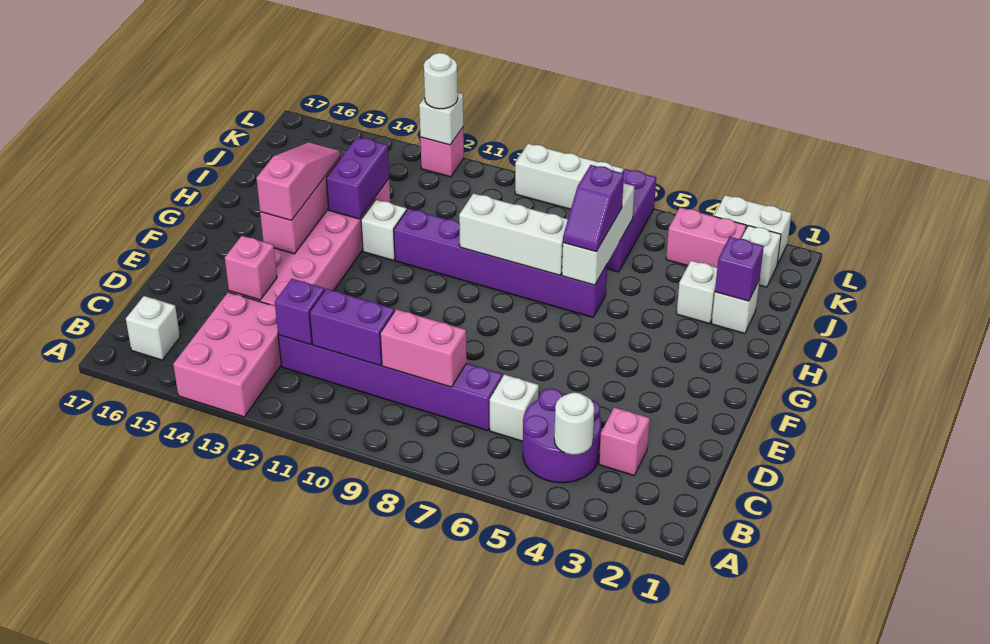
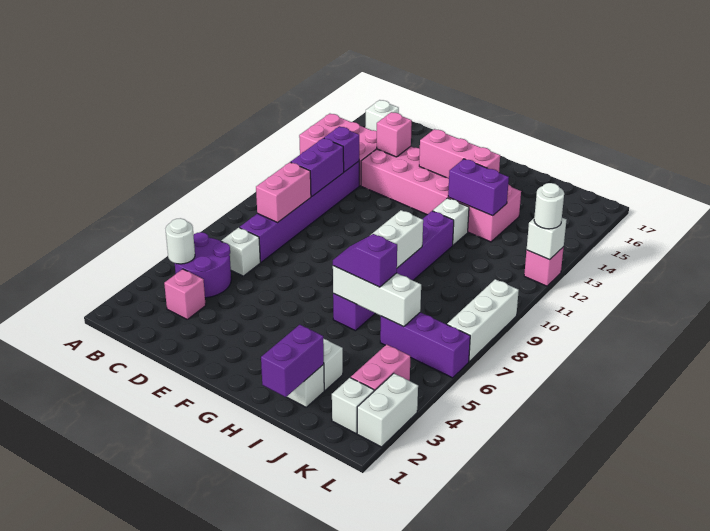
pink 1x3 slope [256,142,340,220] -> none
purple 1x1 brick [715,237,764,301] -> purple 1x2 brick [261,325,324,397]

